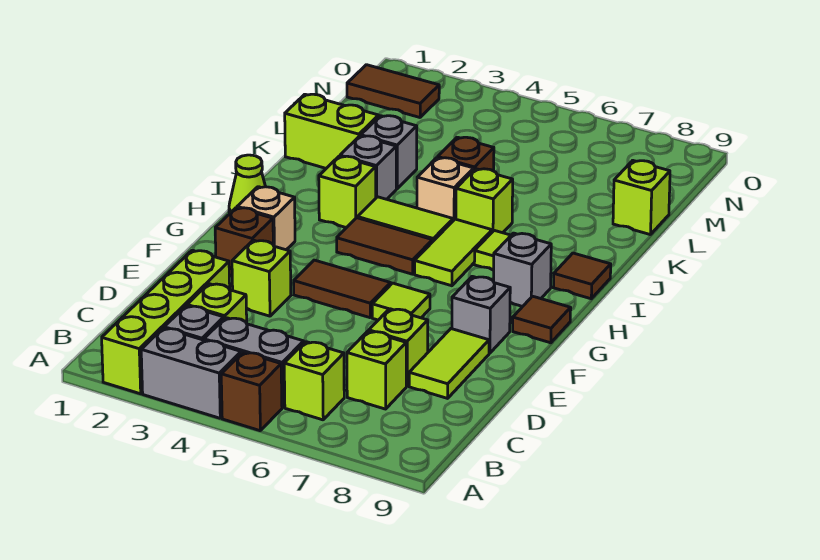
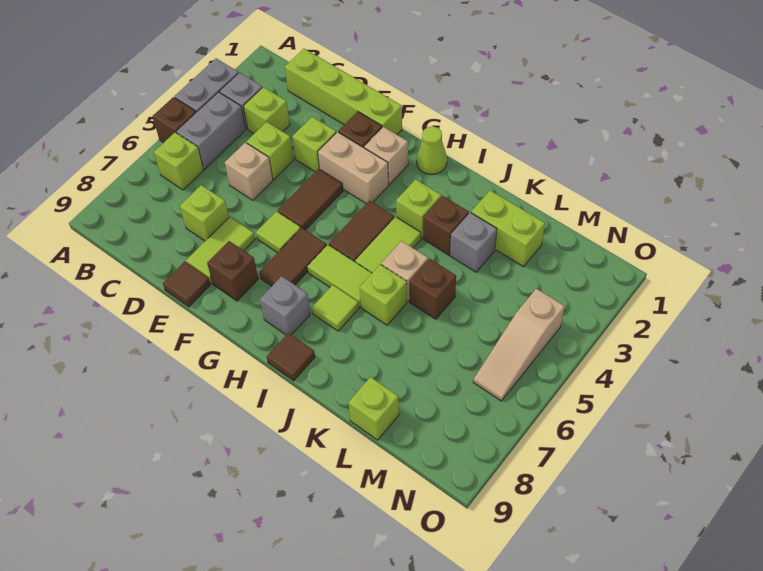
lime 1x4 brick [102,250,230,394] -> lime 1x4 brick moved to [285,49,402,135]
lime 1x1 brick [347,331,406,409] -> lime 1x1 brick moved to [247,122,294,179]
none -> tan 1x1 brick [225,142,273,200]
lime 1x2 tile [409,329,489,398] -> lime 1x2 tile turned to [186,217,255,283]
none -> tan 1x2 brick [318,132,389,203]
grey 1x1 brick [452,276,510,353] -> brown 1x1 brick [207,241,258,301]
brown 1x1 tile [513,296,571,343] -> brown 1x1 tile moved to [163,262,211,307]
grey 1x1 brick [340,136,396,199] -> brown 1x1 brick [423,196,469,255]
lime 1x2 brick [285,94,379,168] -> lime 1x2 brick turned to [471,190,545,267]
brown 1x2 tile [347,65,439,117] -> brown 1x2 tile moved to [259,228,327,286]
none -> tan 1x3 slope [473,289,565,401]

